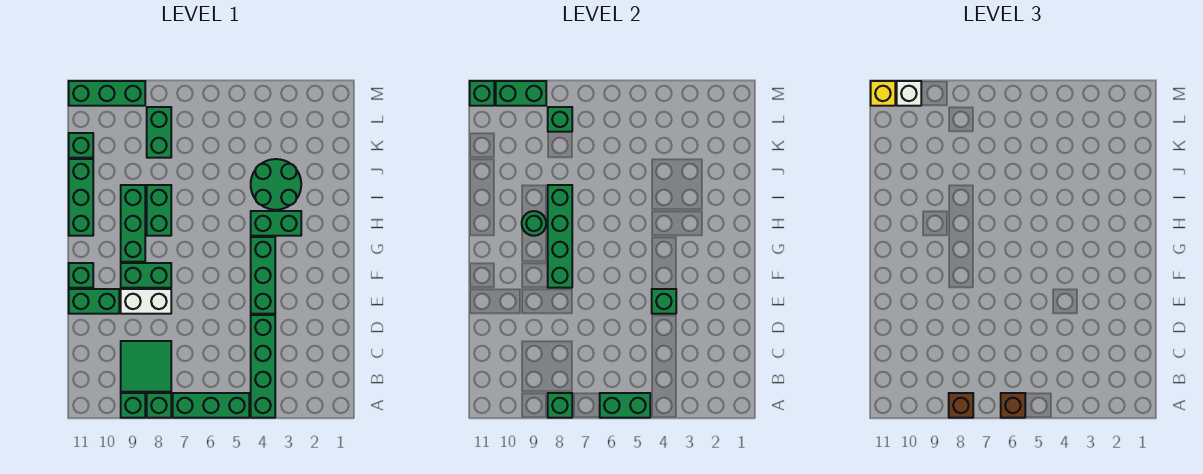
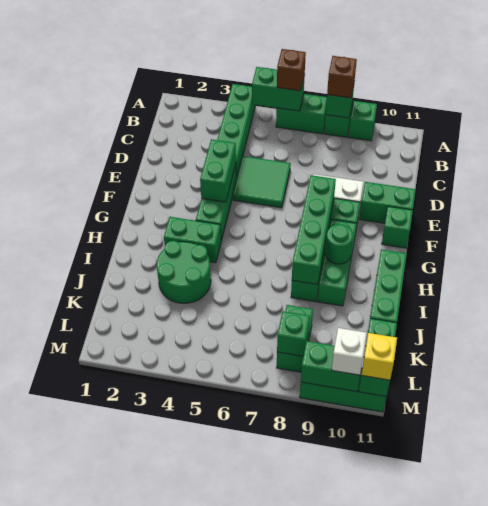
green 1x3 brick [173,393,249,418] -> green 1x2 brick [276,94,327,134]
green 2x2 tile [121,341,171,392] -> green 2x2 tile moved to [233,156,291,208]
green 1x1 brick [652,289,676,314] -> green 1x2 brick [200,139,236,202]

